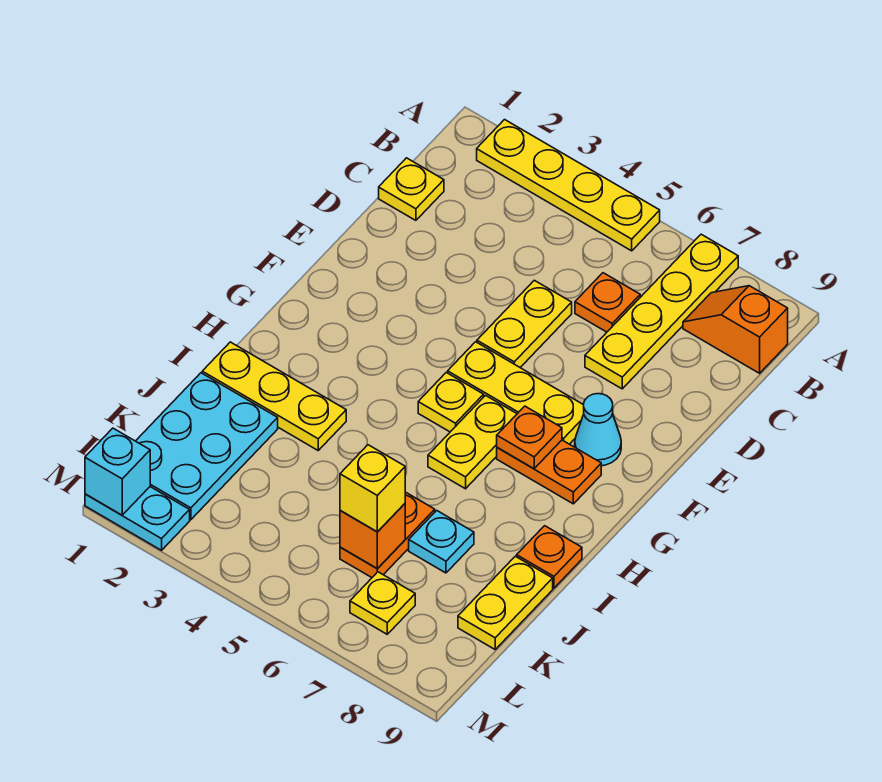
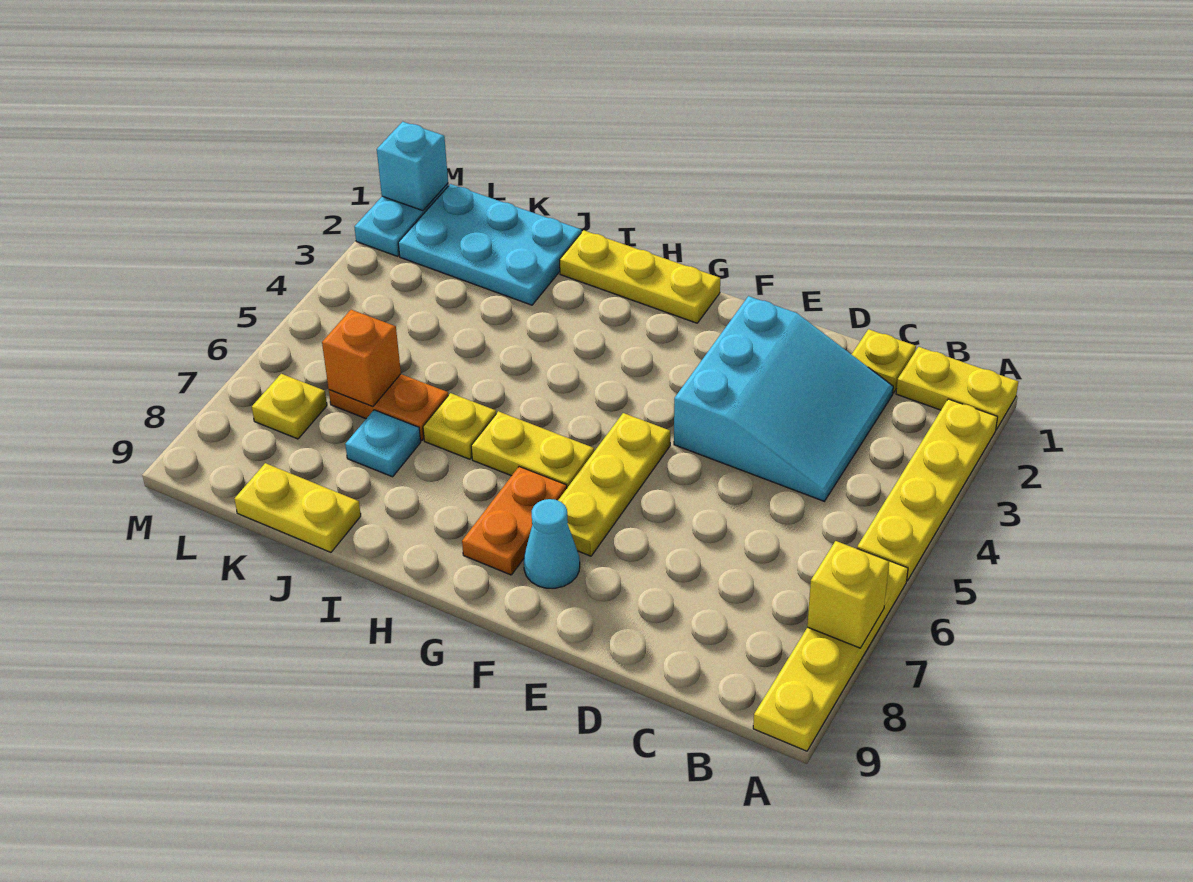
yellow 1x4 plate [585,234,738,389] -> yellow 1x4 plate turned to [753,548,908,751]
orange 1x2 slope [683,286,788,373] -> none
none -> cyan 3x3 slope [674,296,893,501]
orange 1x1 plate [575,273,640,332] -> none
yellow 1x2 plate [477,280,572,367] -> yellow 1x2 plate moved to [896,347,1018,430]
yellow 1x1 plate [418,373,484,432] -> yellow 1x1 plate moved to [423,393,496,459]
orange 1x1 plate [497,406,562,469] -> none
yellow 1x3 plate [202,342,346,450] -> yellow 1x3 plate turned to [560,230,720,323]
orange 1x1 plate [517,526,582,588] -> none
yellow 1x1 brick [340,445,405,532] -> yellow 1x1 brick moved to [807,541,889,648]

